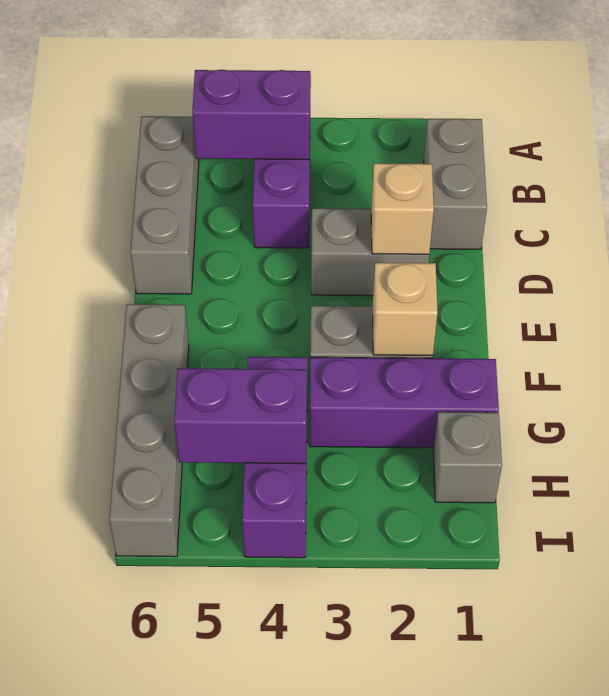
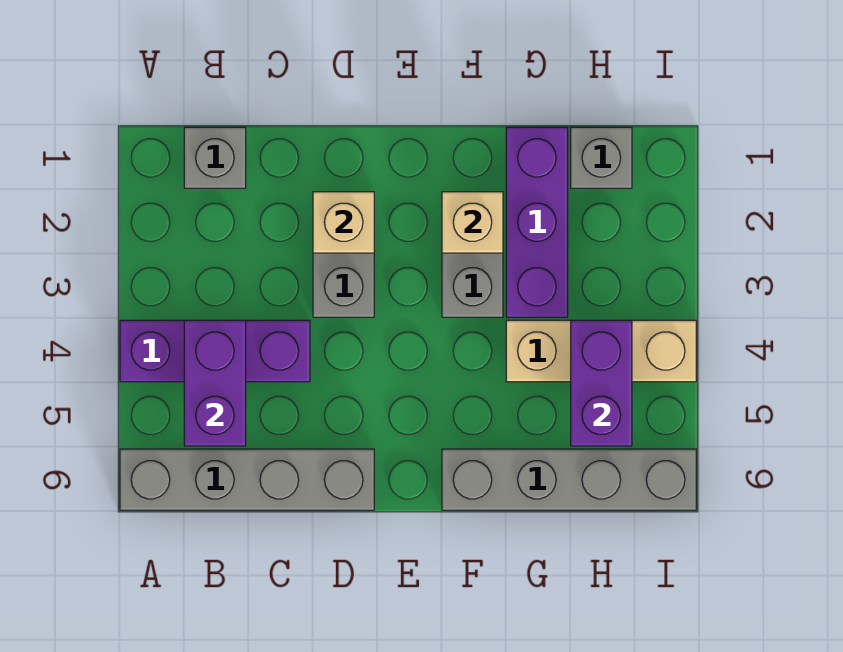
grey 1x2 brick [424,119,487,249] -> grey 1x1 brick [184,127,246,188]
grey 1x3 brick [131,116,199,294] -> grey 1x4 brick [120,449,374,510]
purple 1x3 brick [242,357,307,558] -> tan 1x3 brick [506,320,696,382]

